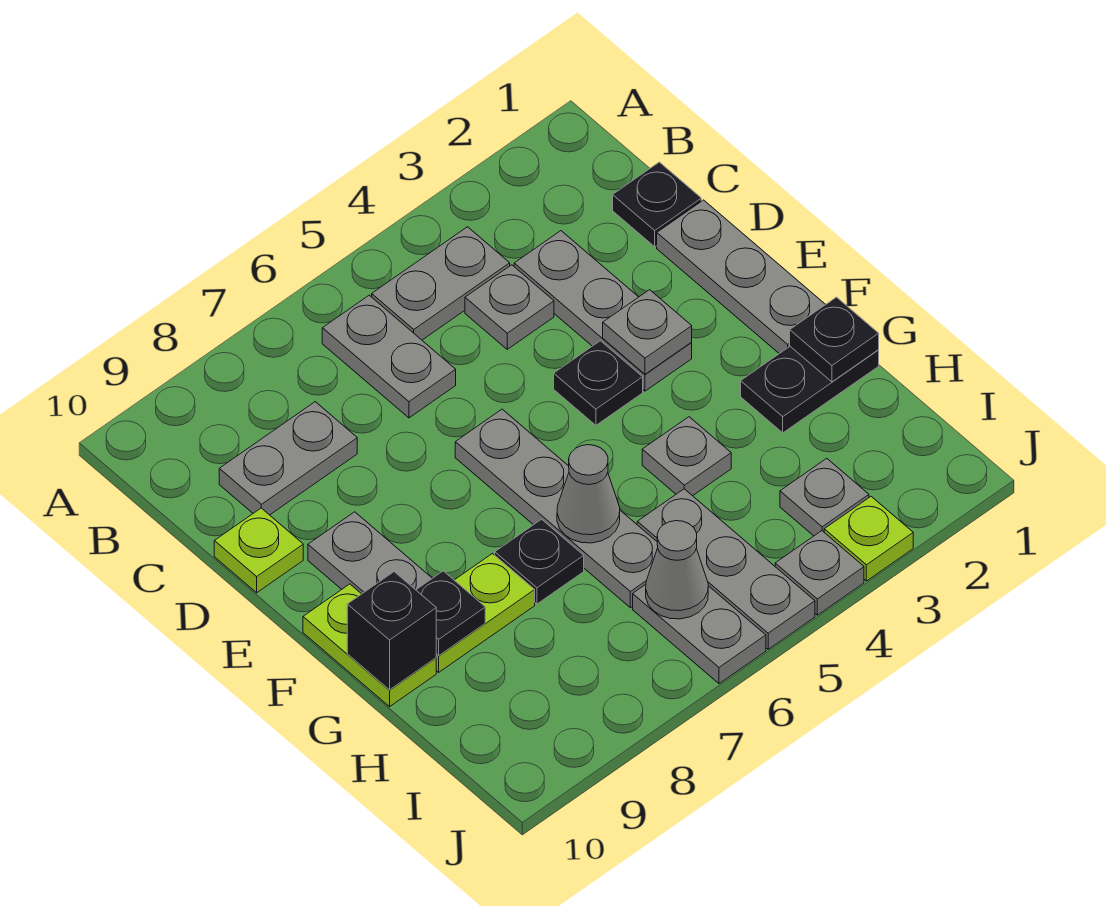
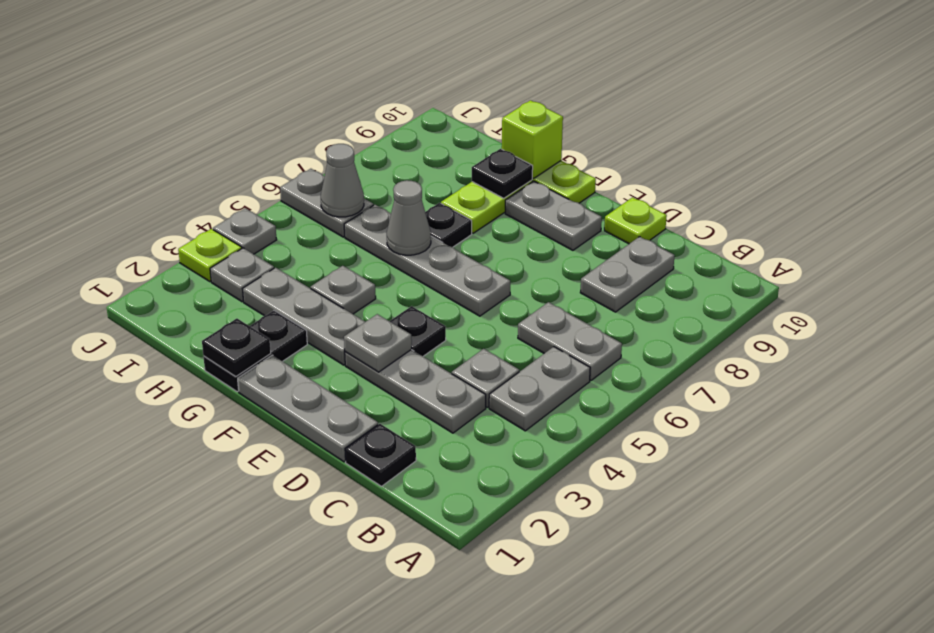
black 1x1 brick [347,572,436,690] -> lime 1x1 brick [502,100,563,178]
grey 1x3 plate [637,489,815,649] -> grey 1x3 plate moved to [243,268,365,365]

